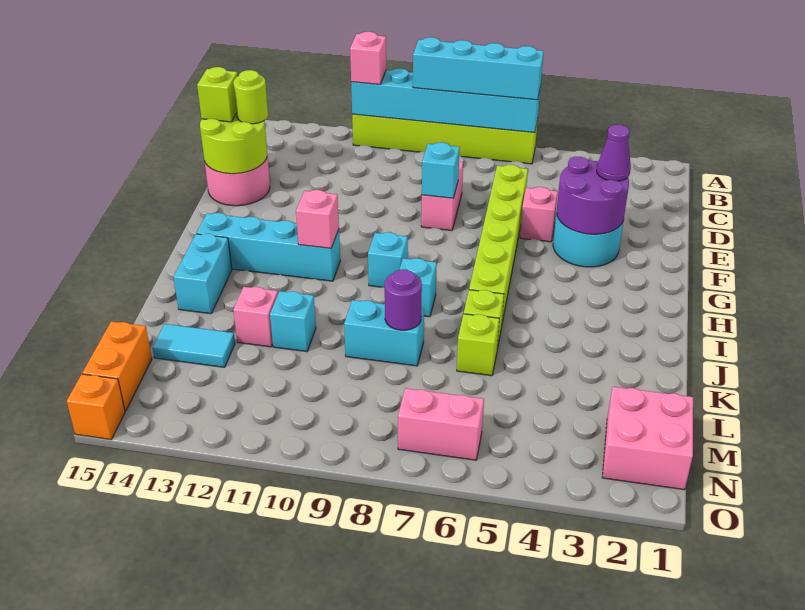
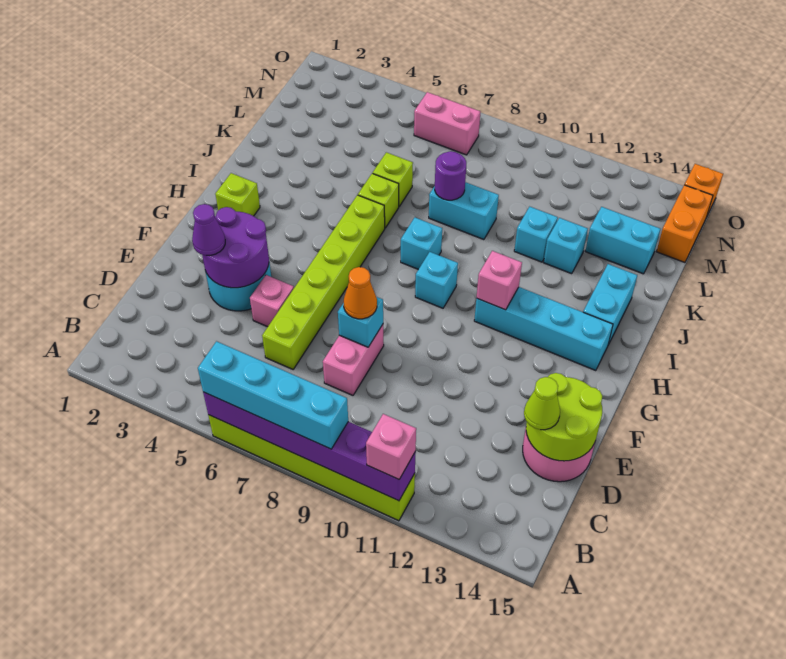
cyan 1x6 brick [351,68,541,133] -> purple 1x6 brick [203,392,416,501]
lime 1x1 round brick [233,70,268,124] -> lime 1x1 cone [524,377,560,430]
lime 1x1 brick [197,67,238,122] -> lime 1x1 brick moved to [215,173,260,216]
none -> orange 1x1 cone [344,267,377,319]
pink 1x1 brick [233,287,278,347] -> cyan 1x1 brick [544,218,588,274]
cyan 1x2 tile [152,324,235,367] -> cyan 1x2 brick [585,207,660,274]
pink 2x2 brick [602,387,693,490] -> none

